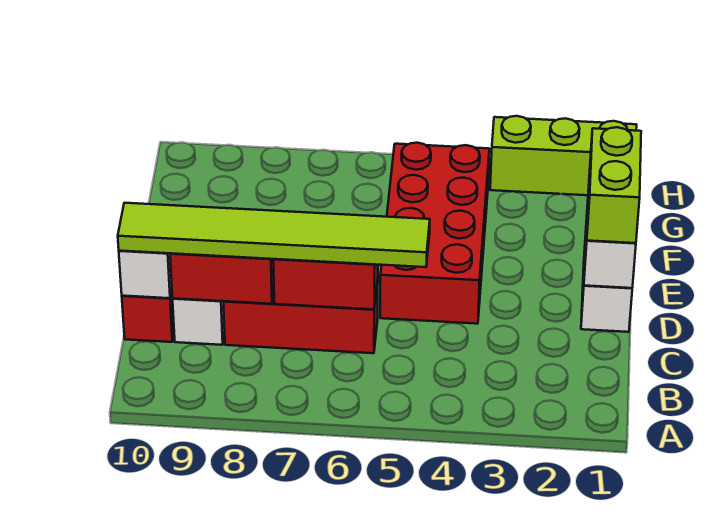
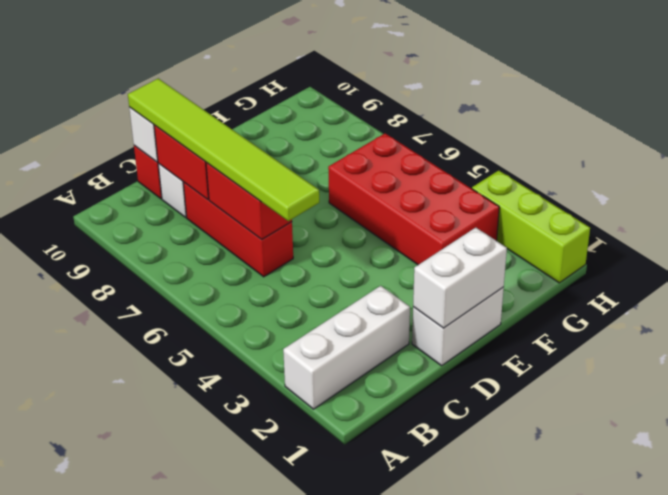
none -> white 1x3 brick [283,286,410,409]
lime 1x2 brick [587,127,641,243] -> none
red 2x4 brick [380,143,489,324] -> red 2x4 brick turned to [328,133,499,265]

